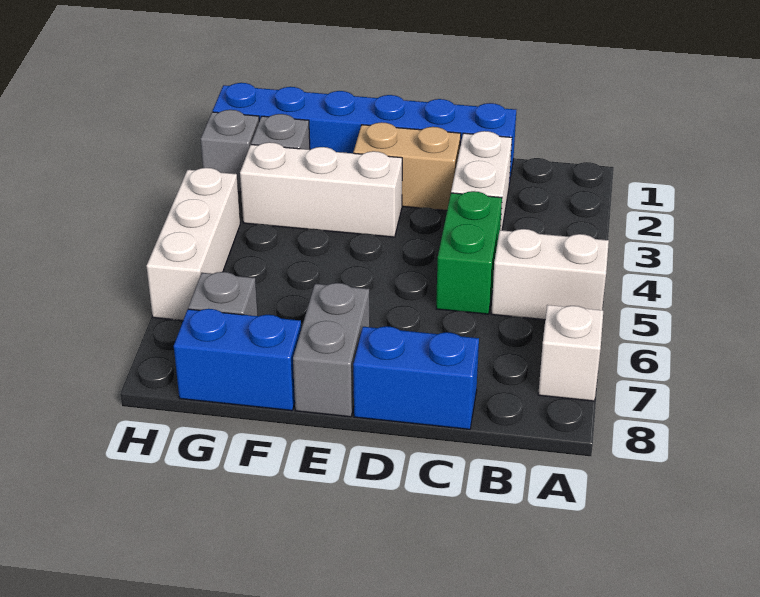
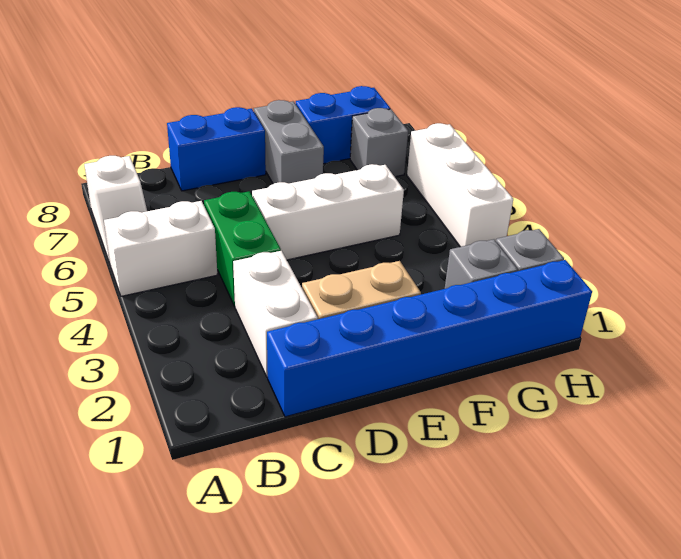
white 1x3 brick [240,142,402,237] -> white 1x3 brick moved to [252,164,404,260]

